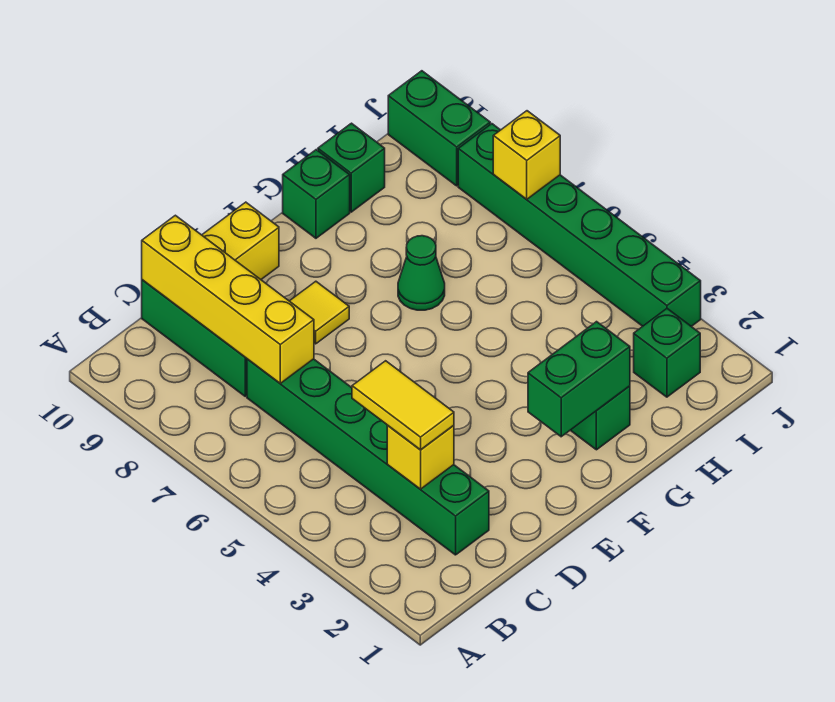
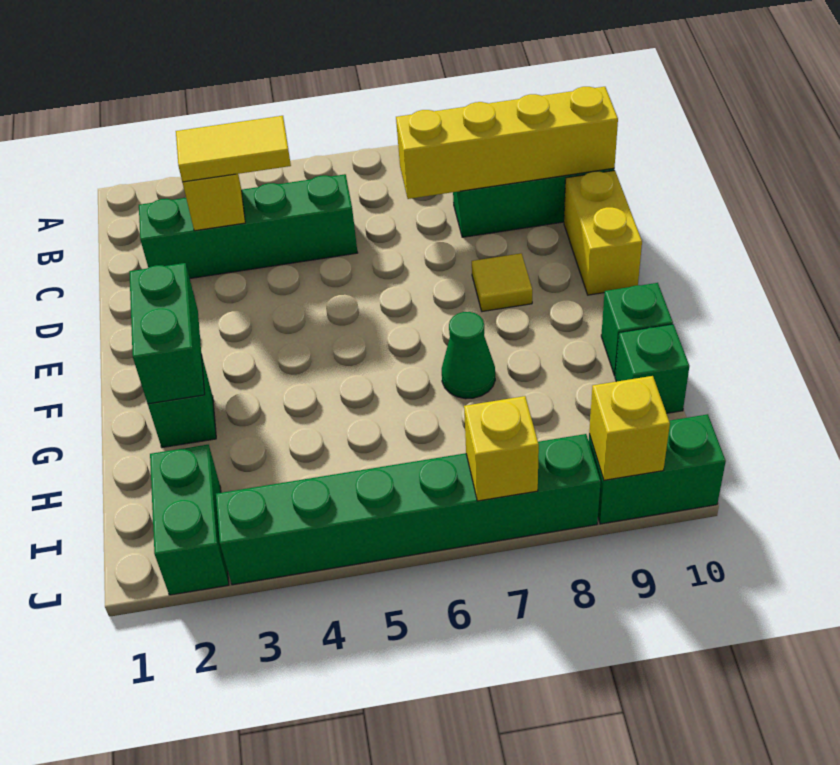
green 1x6 brick [247,359,489,555] -> green 1x4 brick [139,174,358,278]
green 1x1 brick [634,309,700,397] -> green 1x2 brick [150,445,229,595]
none -> yellow 1x1 brick [589,376,670,480]

